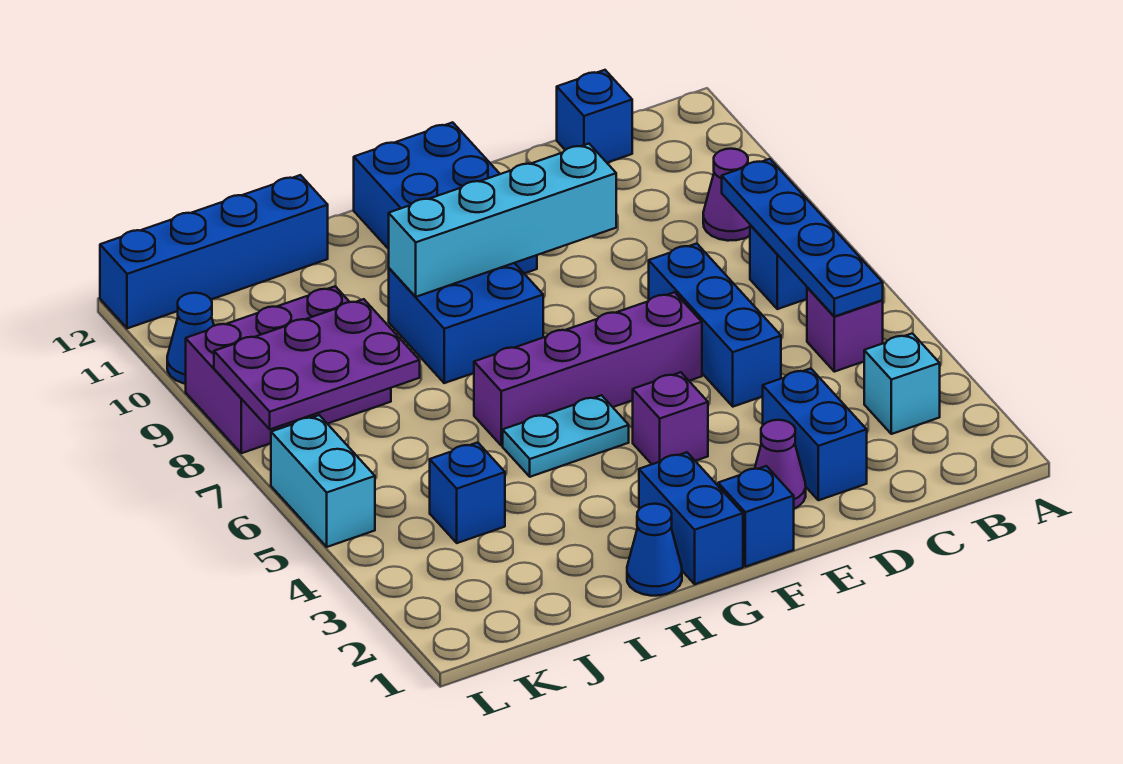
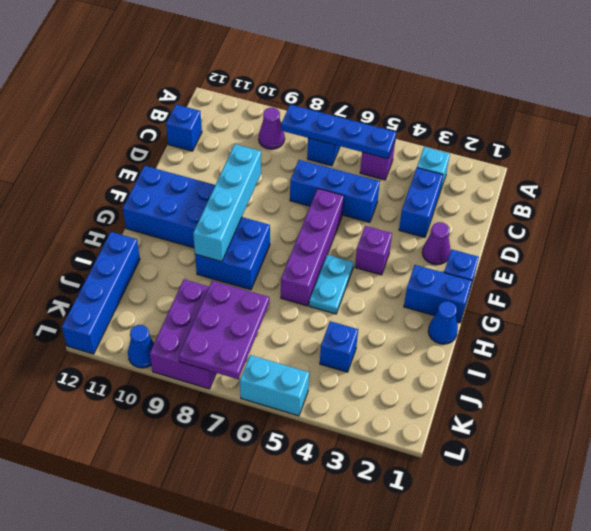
blue 1x2 brick [763,369,867,500] -> blue 1x2 brick turned to [399,168,443,237]

